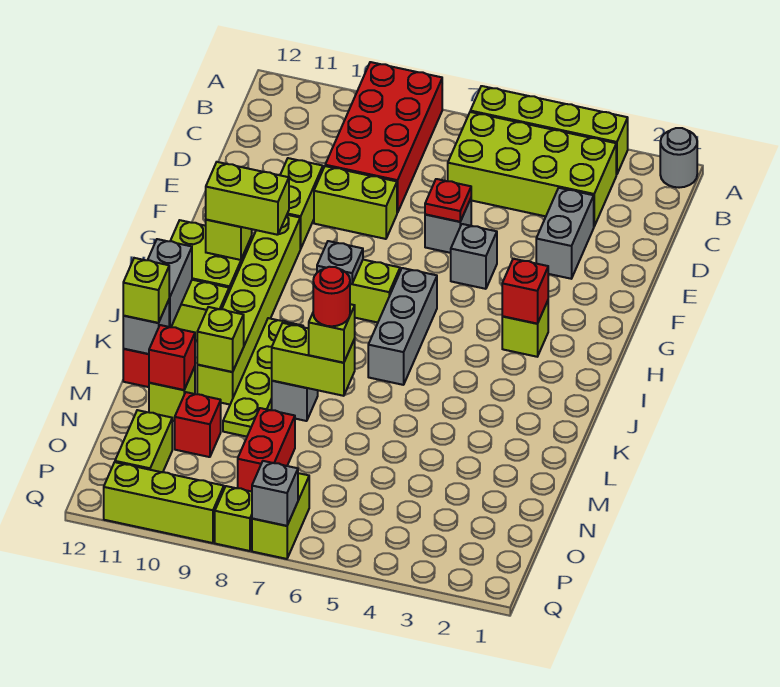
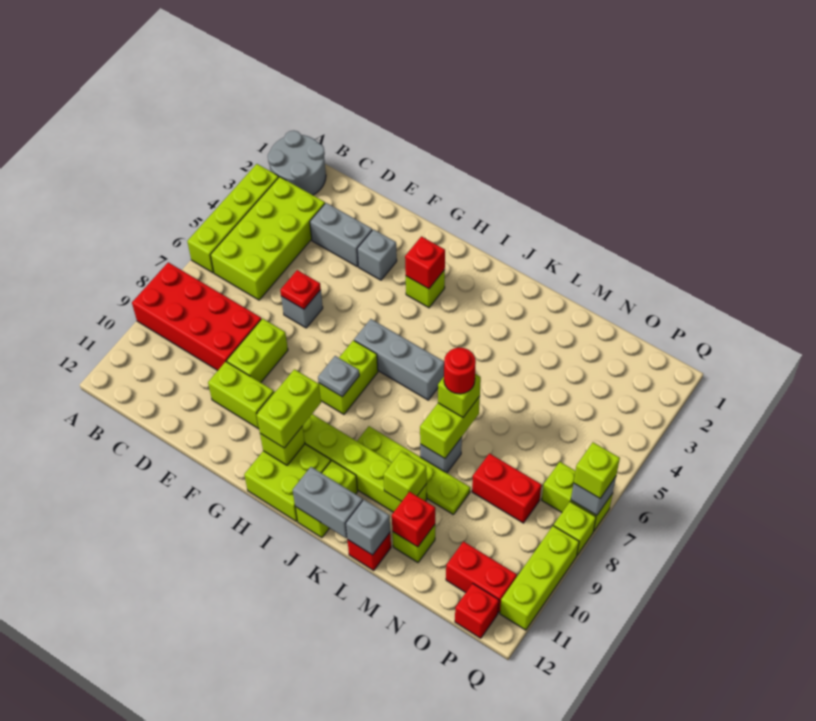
grey 1x1 round brick [660,128,697,188] -> grey 2x2 round brick [268,131,326,195]
grey 1x1 brick [451,224,497,289] -> grey 1x1 brick moved to [357,229,397,280]
lime 1x1 brick [123,258,169,323] -> lime 1x1 brick moved to [574,442,620,498]
red 1x1 brick [175,392,221,457] -> red 1x1 brick moved to [455,584,499,638]
lime 1x2 brick [115,410,172,472] -> red 1x2 brick [446,542,517,613]

